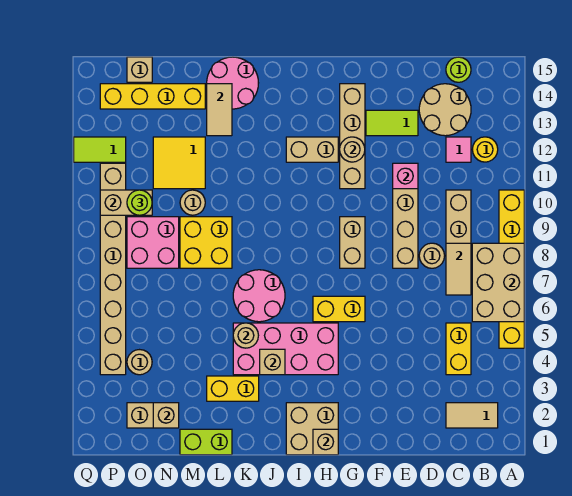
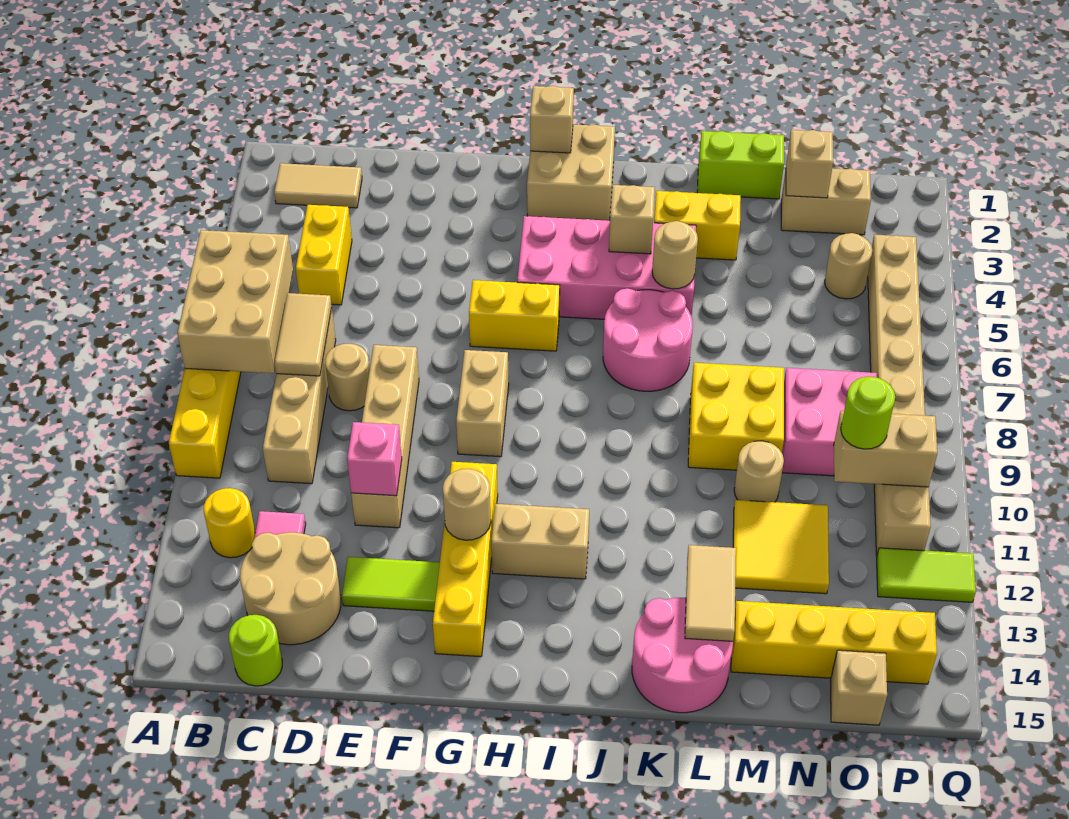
tan 1x4 brick [340,84,365,189] -> yellow 1x4 brick [433,462,498,657]

